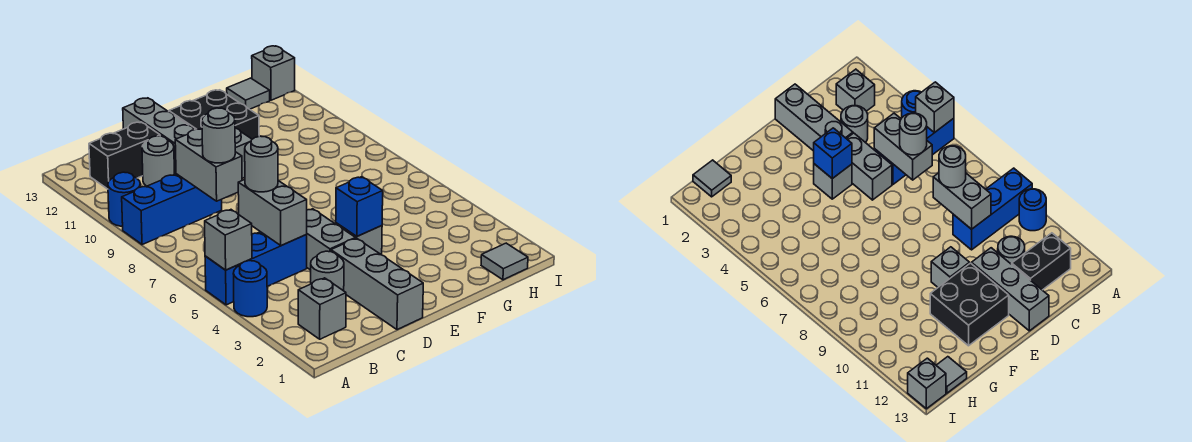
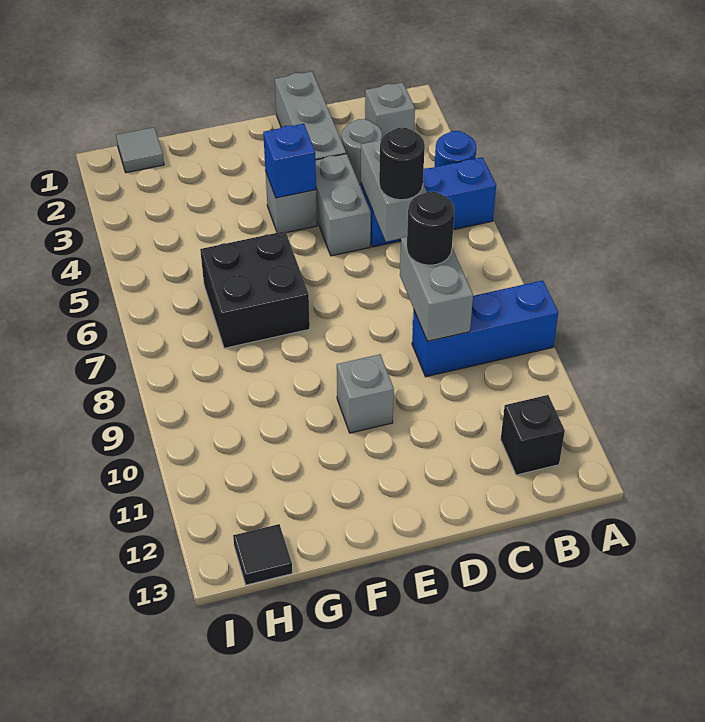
grey 1x1 brick [205,210,252,270] -> none
blue 1x1 round brick [108,172,140,226] -> none
black 1x2 brick [89,122,160,189] -> black 1x1 brick [501,395,565,475]
grey 1x1 round brick [245,136,278,192] -> black 1x1 round brick [379,128,425,200]
grey 1x1 round brick [202,108,235,163] -> black 1x1 round brick [407,192,454,265]
grey 1x1 round brick [142,136,175,186] -> none
grey 1x3 brick [123,98,194,174] -> none
black 2x2 brick [169,90,259,139] -> black 2x2 brick moved to [200,231,310,348]
grey 1x1 tile [227,78,270,109] -> black 1x1 tile [233,524,292,585]
grey 1x1 brick [252,46,295,100] -> none

